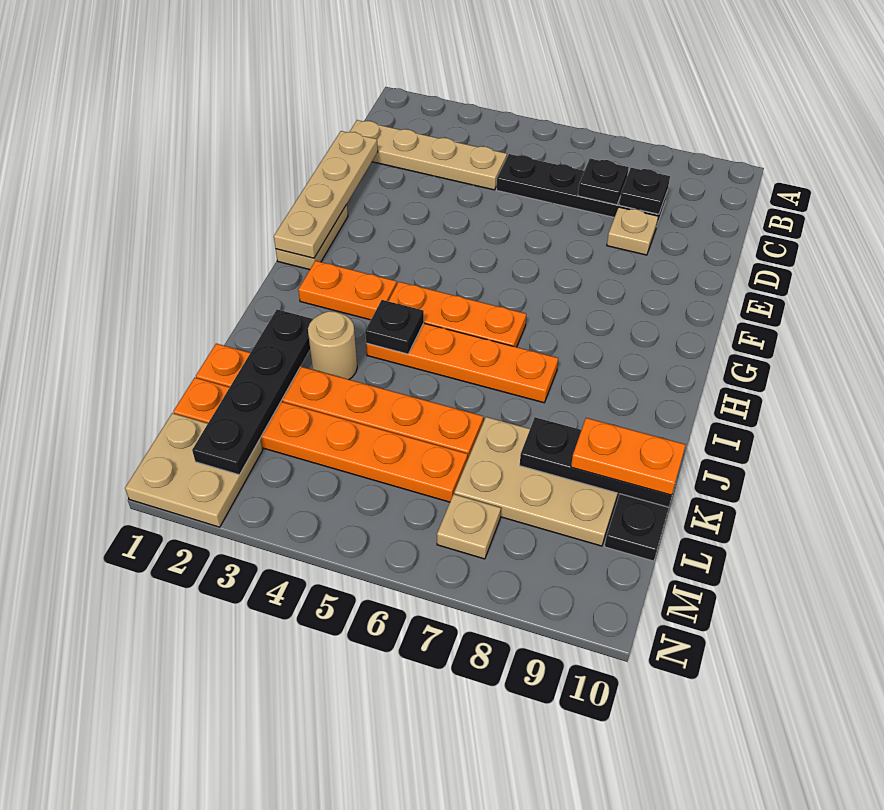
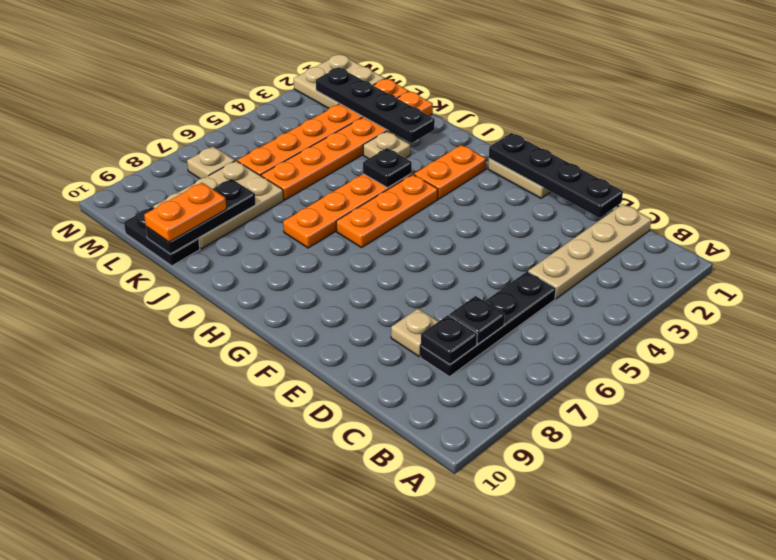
tan 1x4 plate [274,131,378,258] -> black 1x4 plate [489,133,623,218]
tan 1x1 round brick [308,311,357,379] -> tan 1x1 plate [363,131,410,159]

